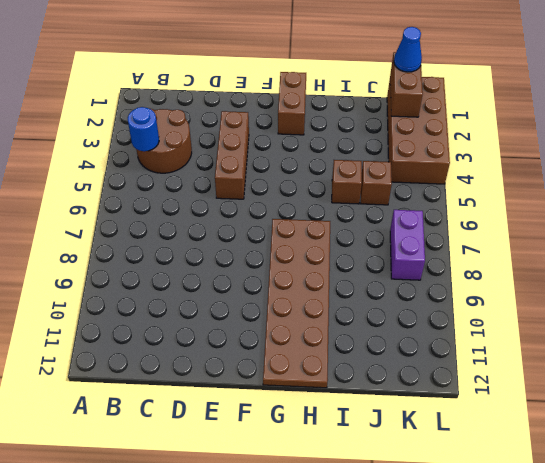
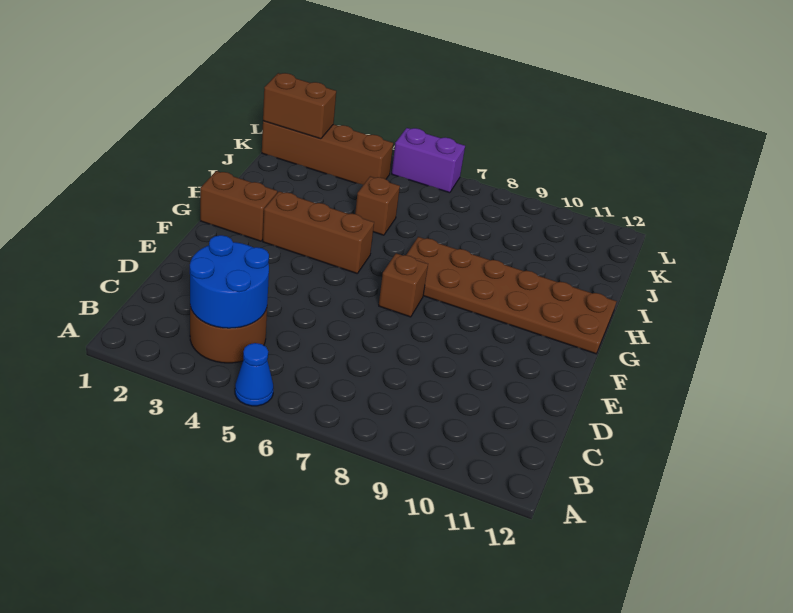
blue 1x1 round brick [128,107,159,151] -> blue 2x2 round brick [190,235,269,328]
brown 1x3 brick [215,111,249,199] -> brown 1x3 brick moved to [263,191,374,273]
brown 1x1 brick [361,161,392,205] -> brown 1x1 brick moved to [379,253,428,317]
brown 2x4 brick [387,77,450,184] -> brown 1x4 brick [262,121,393,185]
blue 1x1 cone [394,27,422,72] -> blue 1x1 cone moved to [235,343,273,406]
purple 1x2 brick [390,210,425,280] -> purple 1x2 brick moved to [392,128,465,193]

